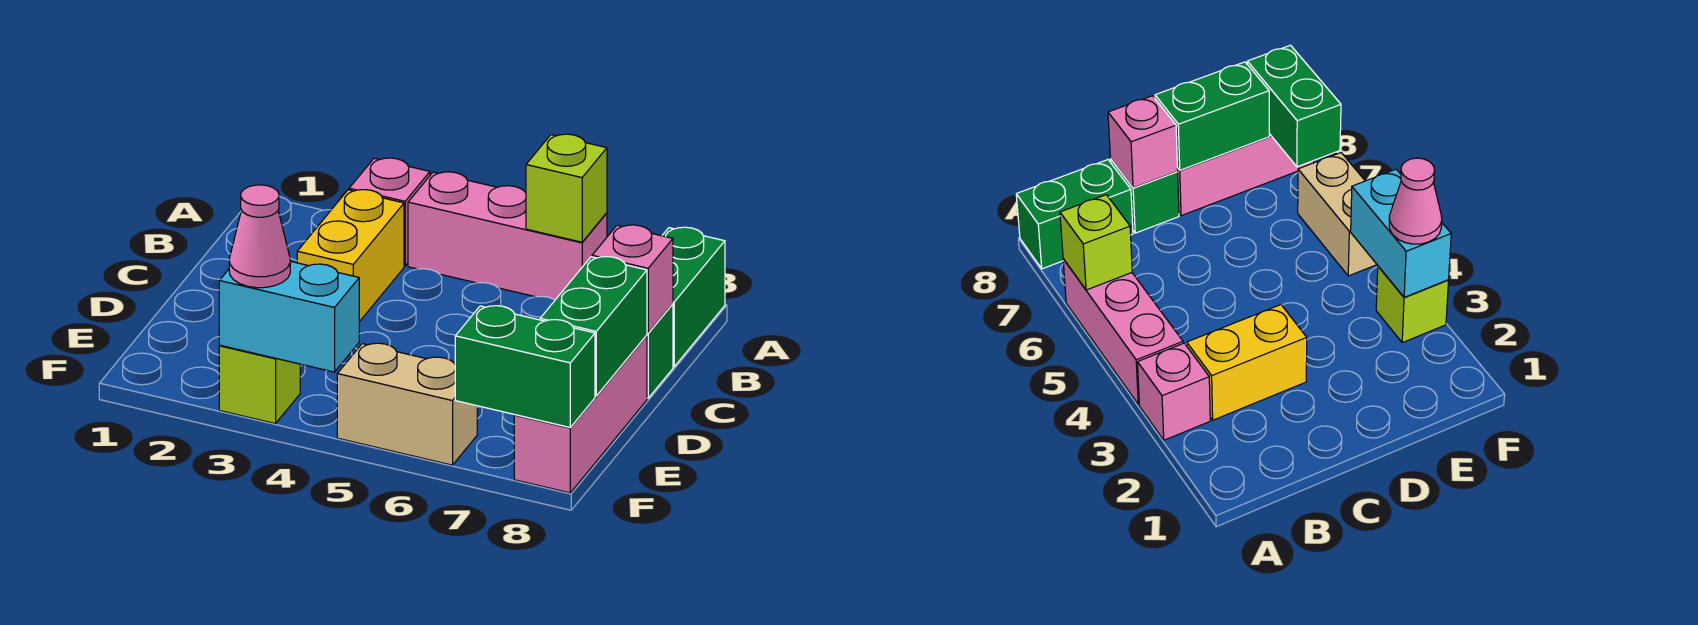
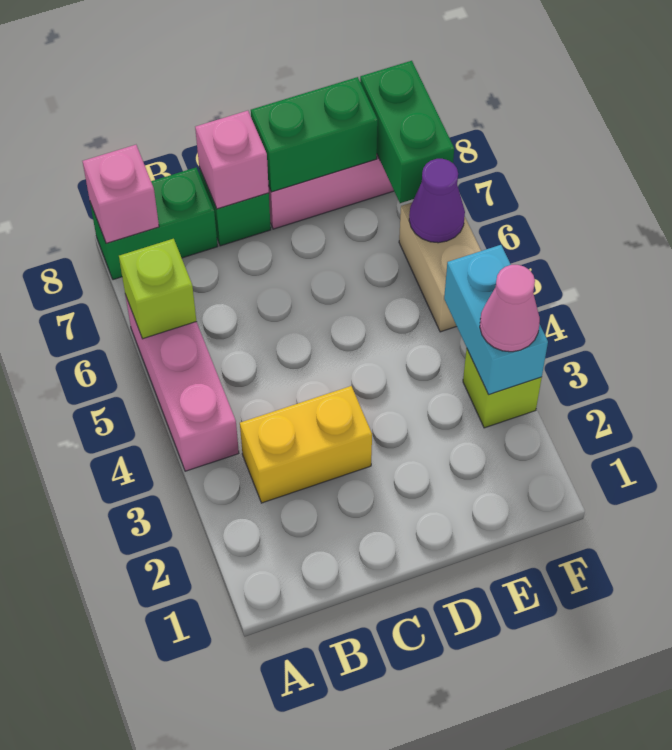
pink 1x1 brick [349,158,430,266] -> pink 1x1 brick moved to [82,145,159,243]
none -> purple 1x1 cone [409,159,465,243]

